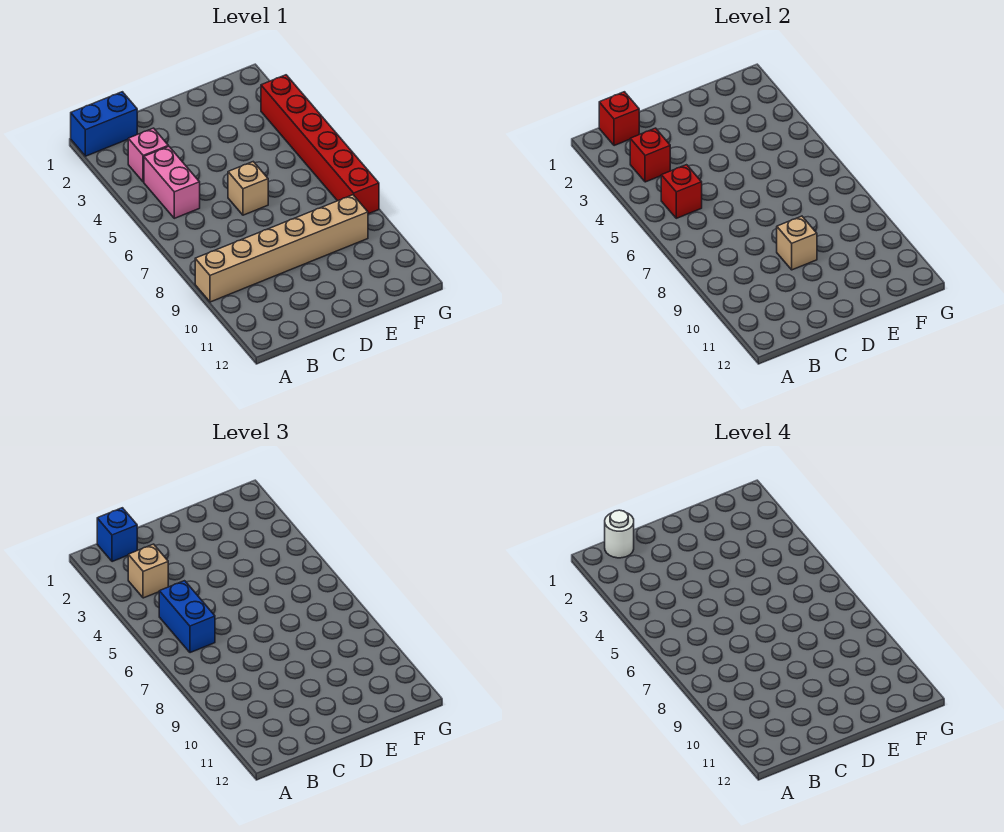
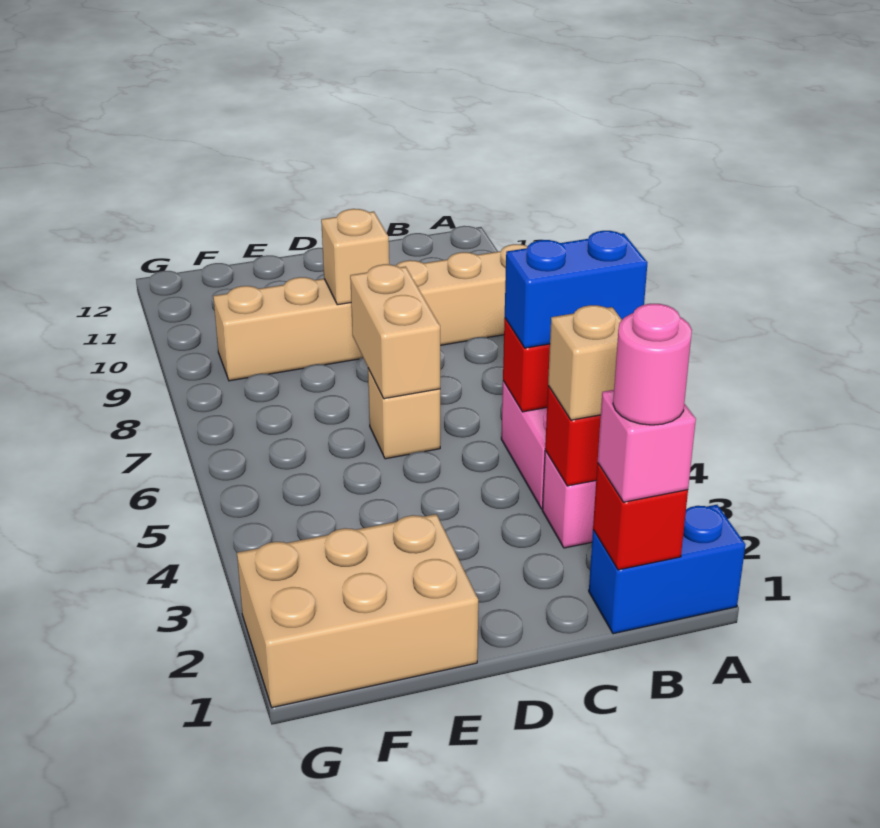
blue 1x1 brick [97,508,137,562] -> pink 1x1 brick [598,390,696,502]
white 1x1 round brick [605,510,634,558] -> pink 1x1 round brick [613,304,692,425]
blue 1x2 brick [159,581,215,653] -> blue 1x2 brick turned to [505,231,648,348]
none -> tan 1x2 brick [350,264,440,399]
none -> tan 2x3 brick [237,514,478,708]
red 1x6 brick [261,75,379,214] -> none

